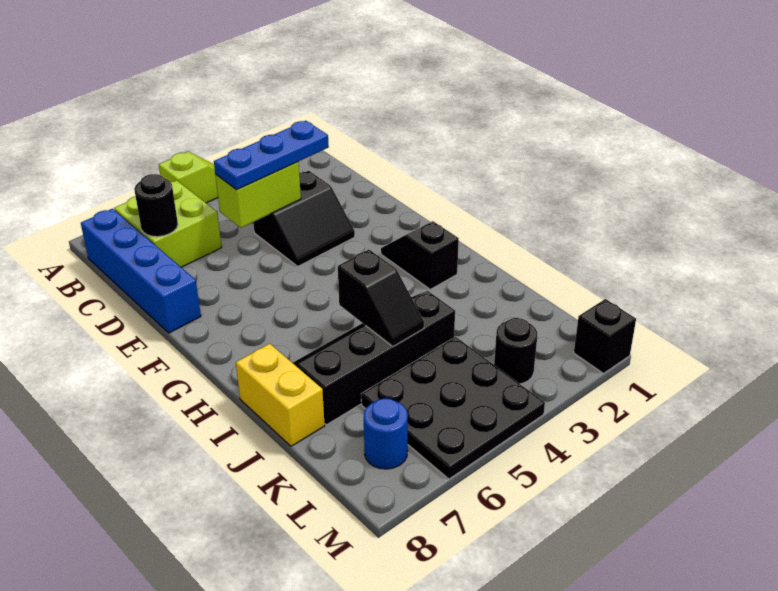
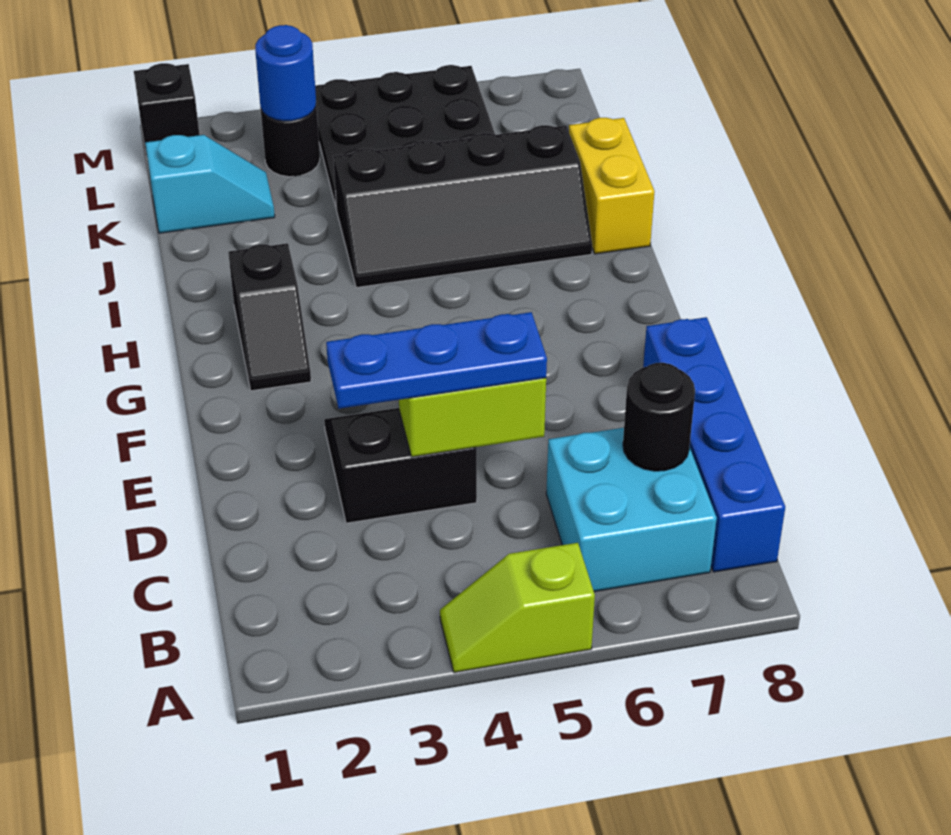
lime 2x2 brick [114,180,222,267] -> cyan 2x2 brick [546,428,717,592]
black 1x2 slope [338,250,424,346] -> none
none -> cyan 1x2 slope [146,135,275,233]
blue 1x1 round brick [364,398,408,469] -> blue 1x1 round brick moved to [255,25,316,121]

